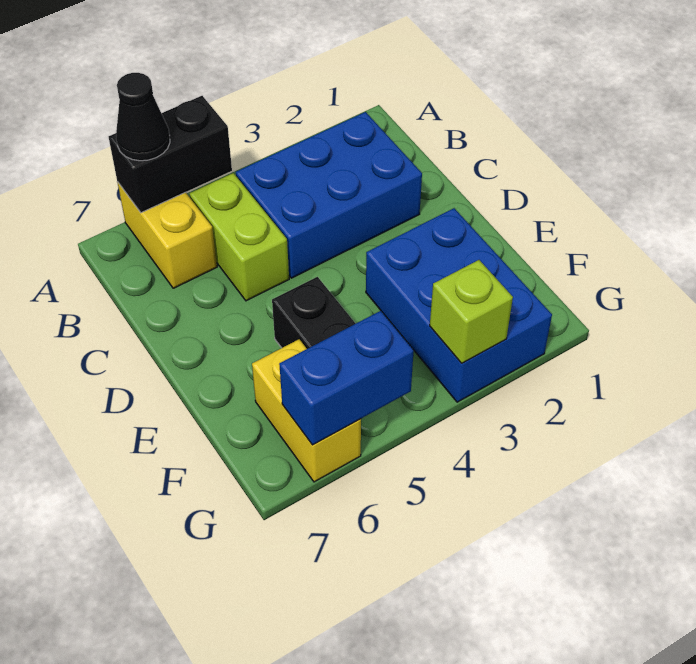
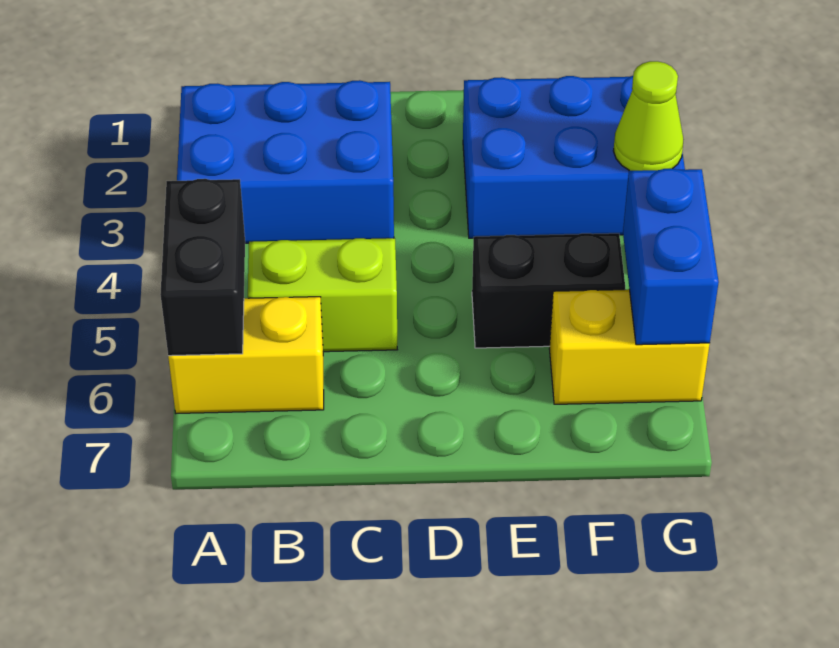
black 1x1 cone [116,73,170,161] -> none
blue 2x3 brick [236,112,422,278] -> blue 2x3 brick turned to [177,80,394,243]
lime 1x1 brick [430,260,513,363] -> lime 1x1 cone [613,61,683,171]

